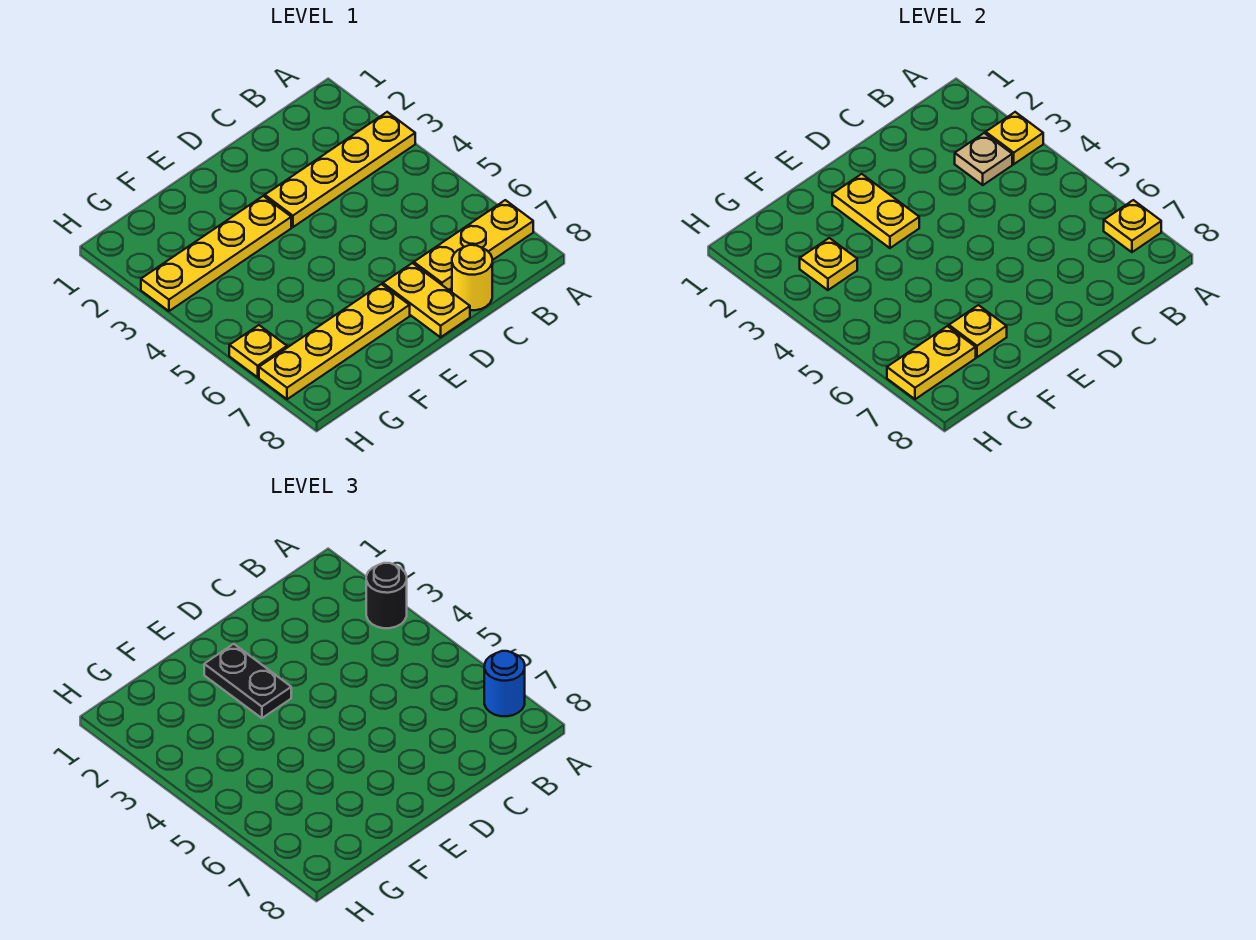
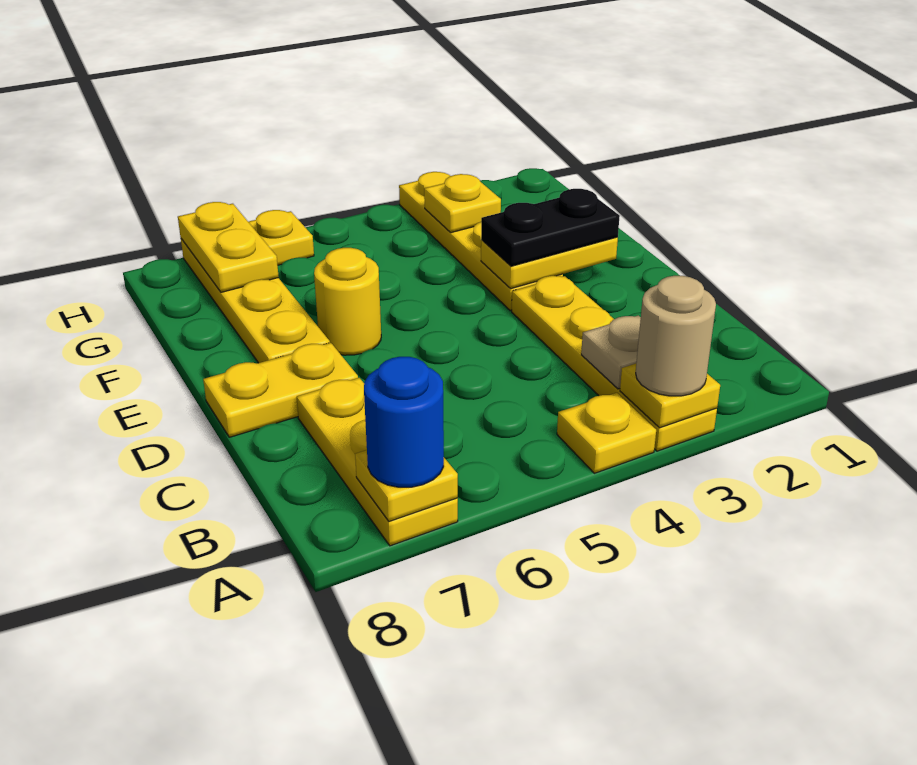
black 1x1 round brick [366,563,407,628] -> tan 1x1 round brick [636,276,716,396]
yellow 1x1 round brick [452,245,492,310] -> yellow 1x1 round brick moved to [314,248,381,355]
yellow 1x1 plate [949,305,1007,357] -> yellow 1x1 plate moved to [557,393,656,473]

